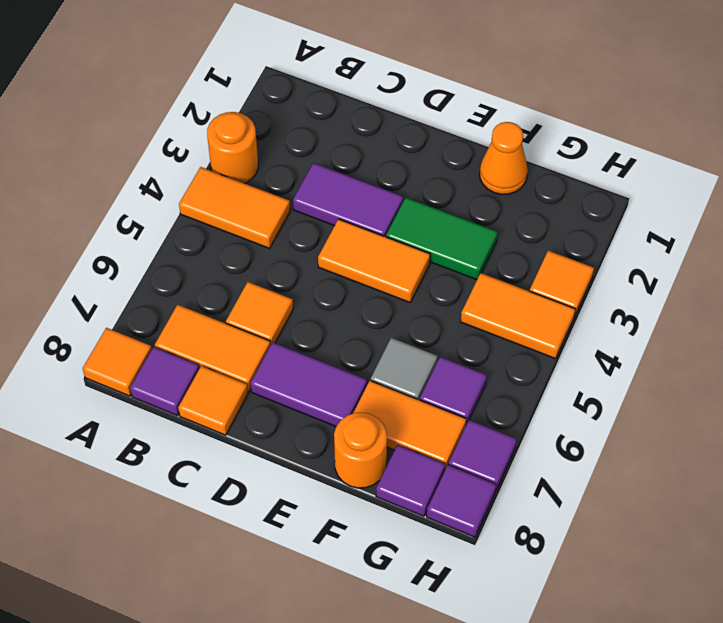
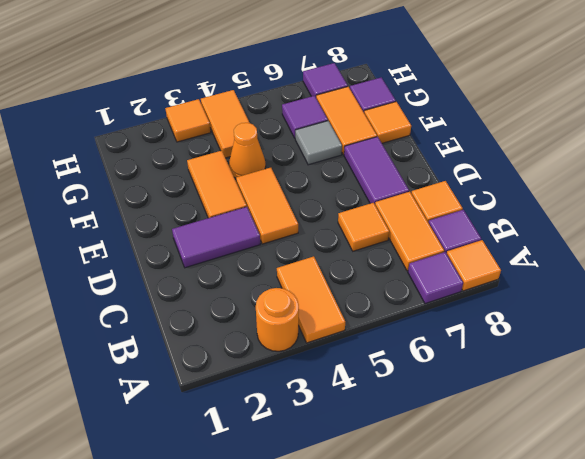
purple 1x2 tile [293,163,403,237] -> purple 1x2 tile turned to [172,207,260,268]
green 1x2 tile [386,198,498,280] -> orange 1x2 tile [187,151,247,218]
orange 1x1 cone [480,122,528,194] -> orange 1x1 cone moved to [229,123,266,178]
orange 1x1 round brick [334,413,387,488] -> orange 1x1 tile [364,102,411,143]
purple 1x1 tile [427,465,496,537] -> purple 1x1 tile moved to [408,252,463,304]

